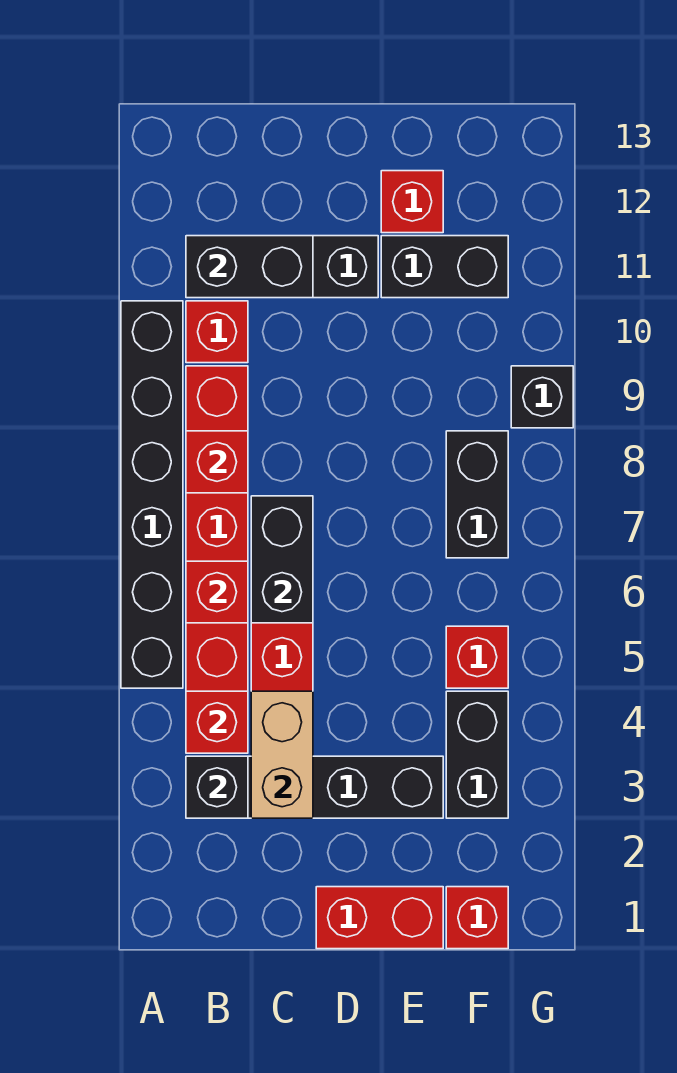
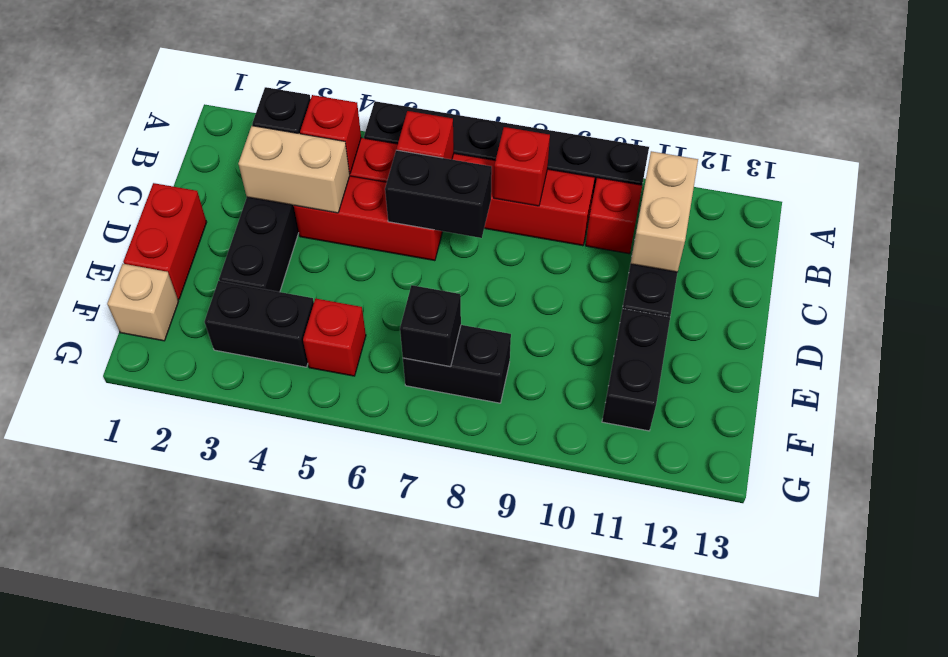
black 1x2 brick [186,236,313,298] -> tan 1x2 brick [631,151,698,272]
red 1x1 brick [381,171,443,233] -> none
red 1x1 brick [446,887,508,949] -> tan 1x1 brick [107,264,179,341]
black 1x1 brick [511,366,573,428] -> black 1x1 brick moved to [400,285,461,367]

